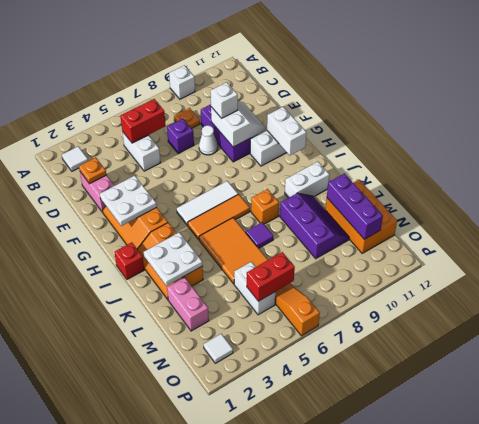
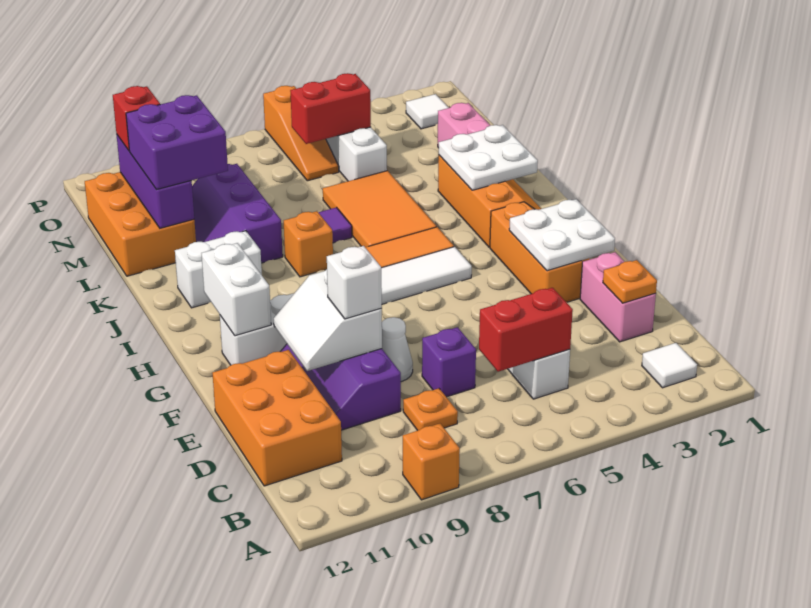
white 1x1 brick [169,65,195,99] -> orange 1x1 brick [403,424,460,500]
none -> orange 2x3 brick [212,350,342,486]
red 1x1 brick [114,242,144,280] -> red 1x1 brick moved to [113,86,160,151]
none -> purple 2x2 brick [126,95,228,190]

